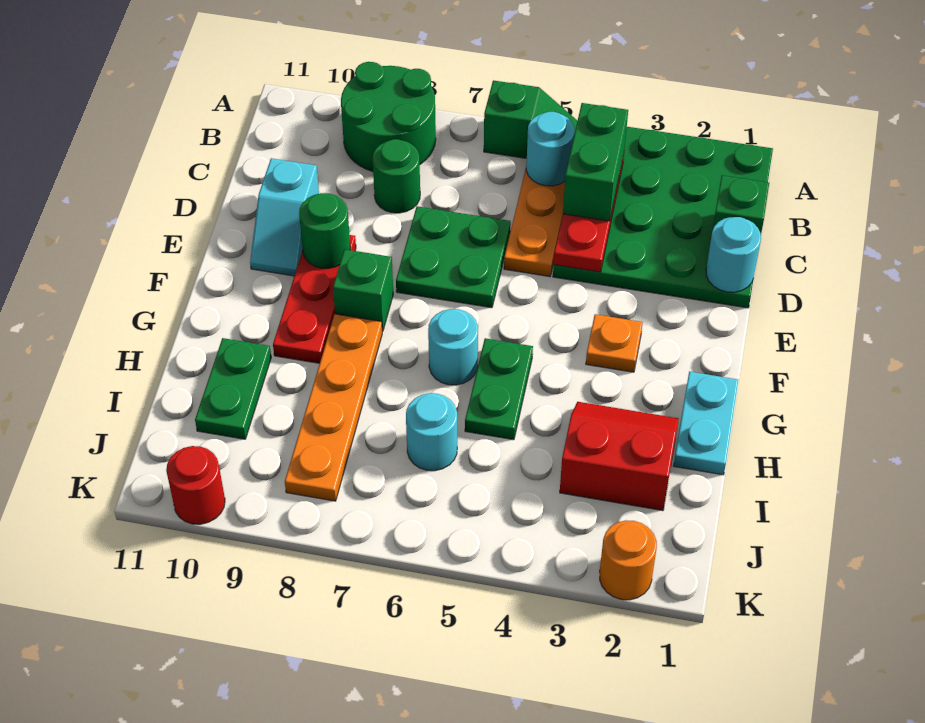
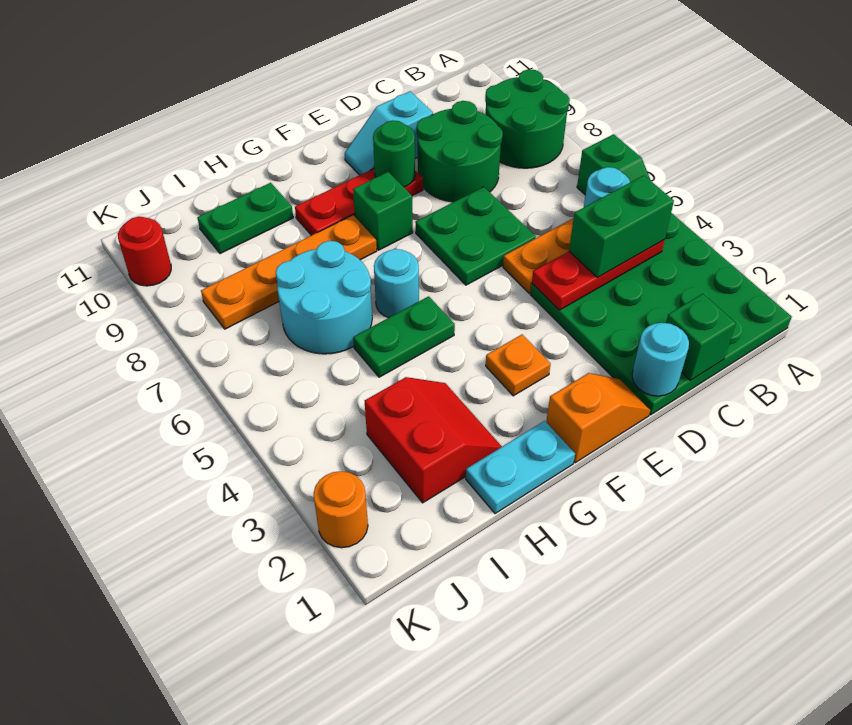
green 1x1 round brick [373,139,420,213] -> green 2x2 round brick [417,101,503,202]
none -> orange 1x2 slope [546,373,650,463]
cyan 1x1 round brick [406,393,457,471] -> cyan 2x2 round brick [276,241,372,354]

